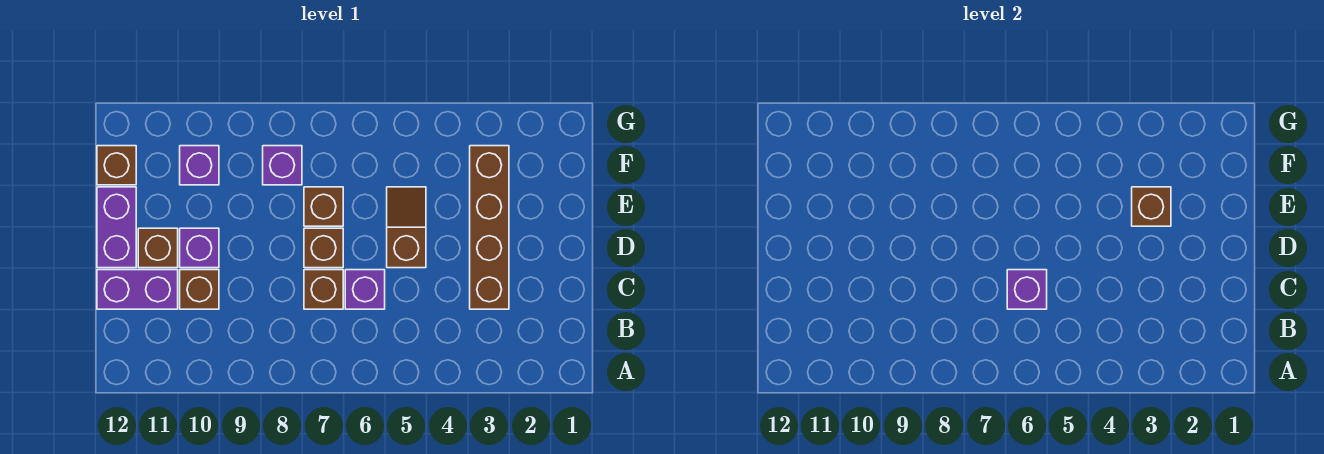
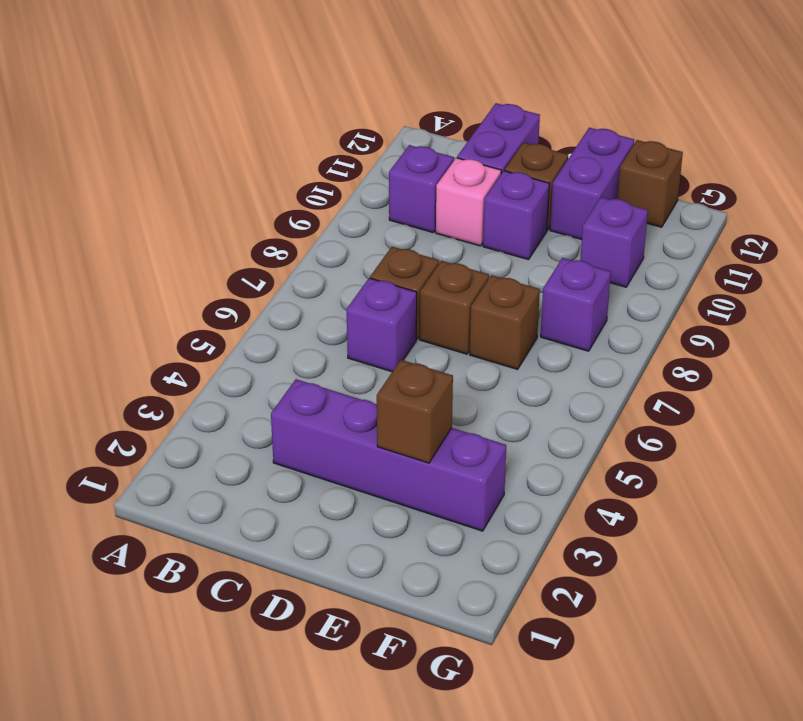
brown 1x4 brick [470,146,509,309] -> purple 1x4 brick [271,379,506,531]
purple 1x1 brick [1007,270,1047,309] -> purple 1x1 brick moved to [389,145,454,233]
brown 1x1 brick [180,270,219,309] -> pink 1x1 brick [436,158,501,246]
brown 1x2 slope [387,187,426,268] -> none
purple 1x2 brick [97,187,136,268] -> purple 1x2 brick turned to [550,128,634,239]

